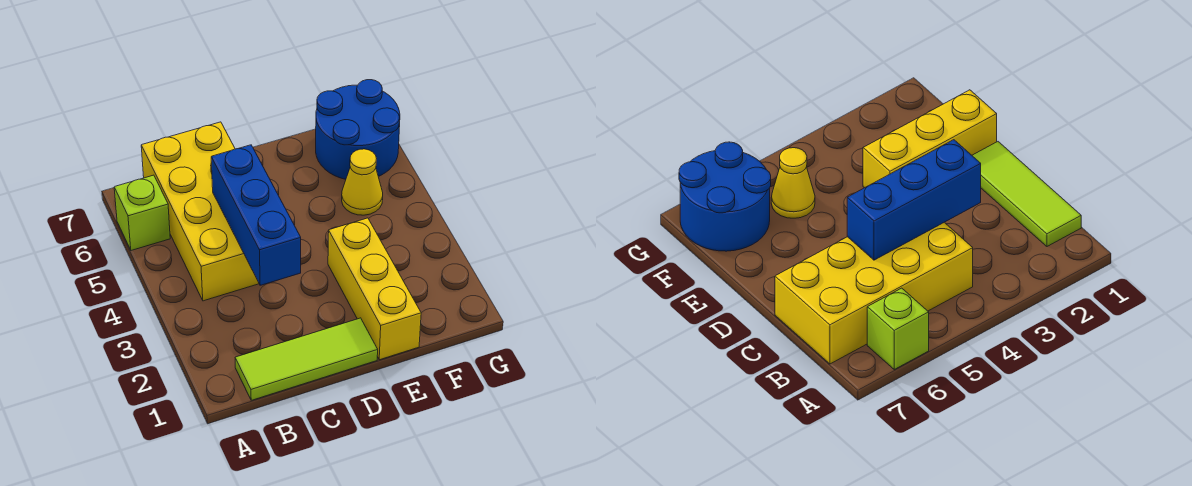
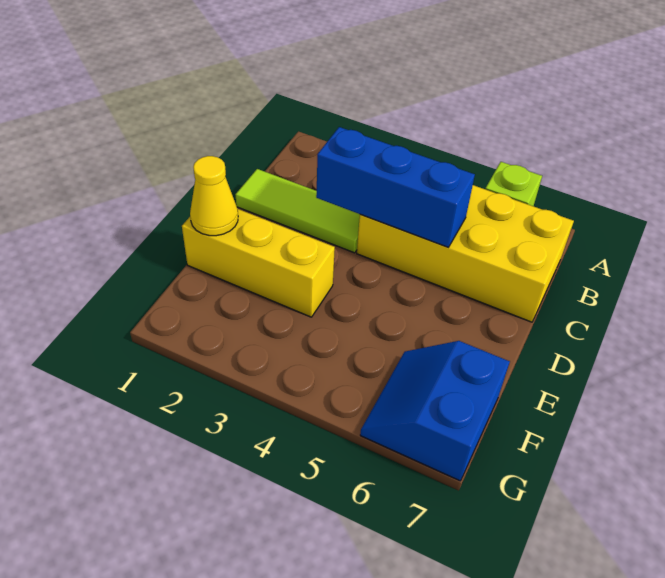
lime 1x3 tile [235,318,378,400] -> lime 1x3 tile turned to [236,169,360,253]
yellow 1x1 cone [342,149,383,215] -> yellow 1x1 cone moved to [190,156,238,236]
blue 2x2 round brick [316,80,400,179] -> blue 2x2 slope [360,341,510,481]

